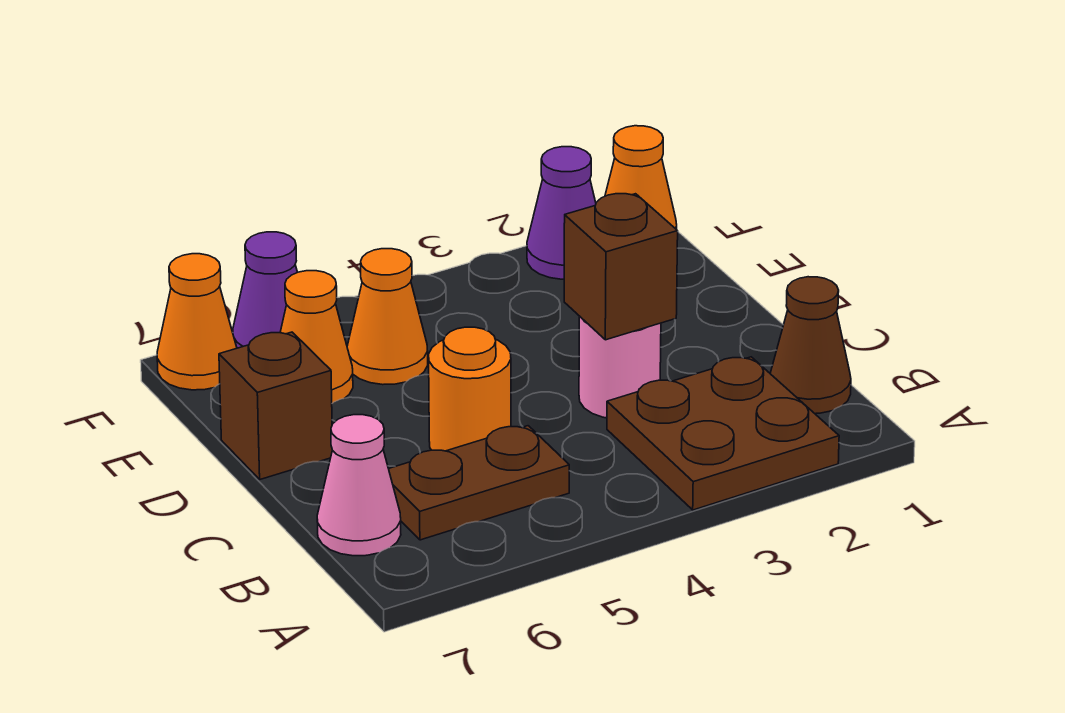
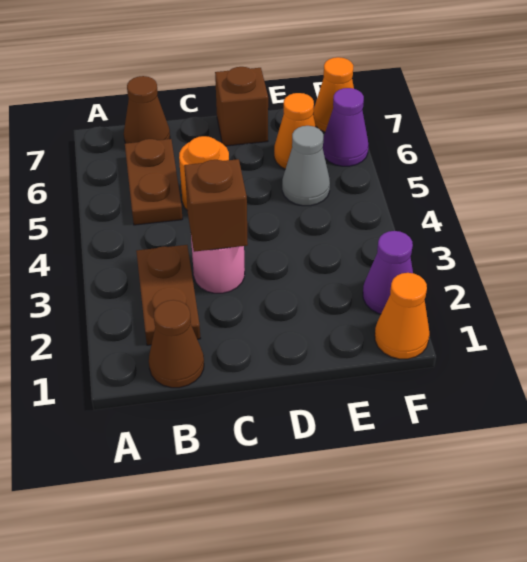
brown 2x2 plate [607,357,839,510] -> brown 1x2 plate [136,245,201,345]
pink 1x1 cone [317,415,401,556] -> brown 1x1 cone [124,76,170,143]
orange 1x1 cone [347,249,428,385] -> grey 1x1 cone [282,126,330,206]

